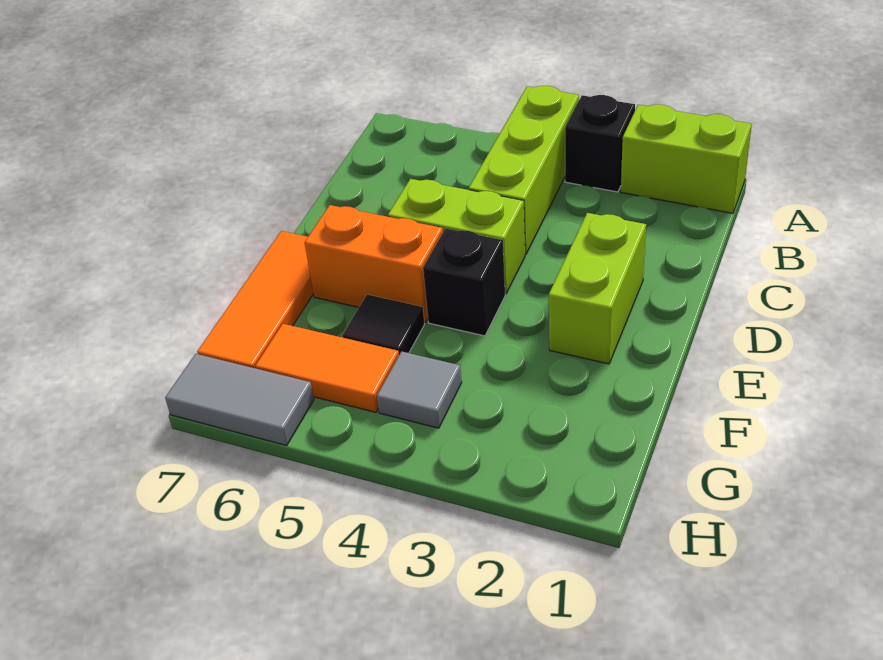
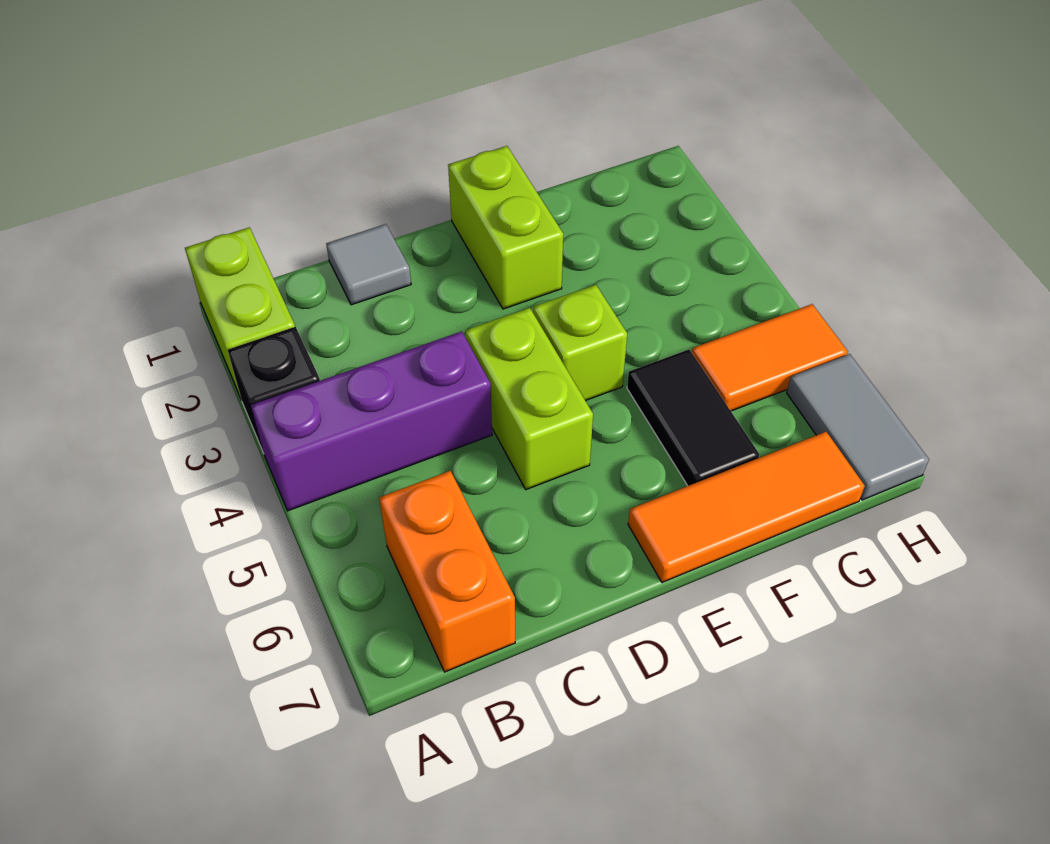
lime 1x3 brick [469,86,579,254] -> purple 1x3 brick [251,331,492,511]
lime 1x2 brick [549,213,646,364] -> lime 1x2 brick turned to [448,146,563,309]
black 1x1 brick [423,228,505,336] -> lime 1x1 brick [533,285,627,401]
orange 1x2 brick [305,205,443,322] -> orange 1x2 brick moved to [379,471,515,672]
black 1x1 tile [342,295,425,355] -> black 1x2 tile [627,349,759,486]
grey 1x1 tile [377,351,462,428] -> grey 1x1 tile moved to [326,224,411,305]
orange 1x2 tile [255,324,399,412] -> orange 1x2 tile turned to [692,304,848,411]

